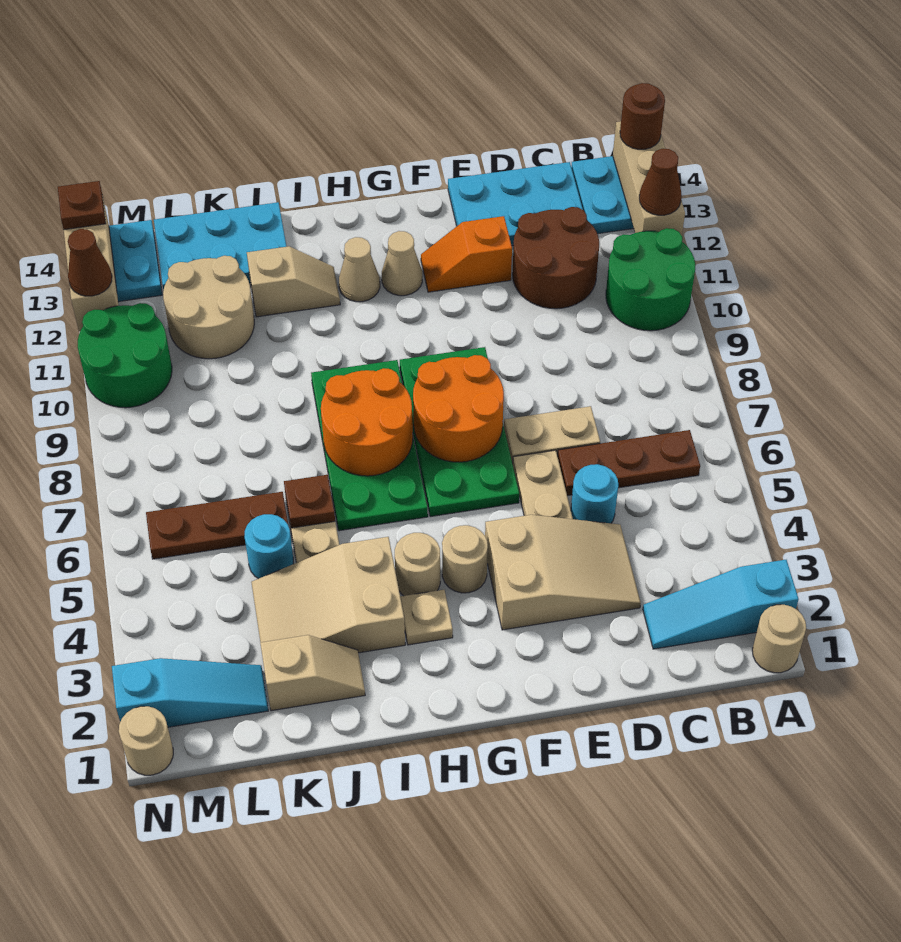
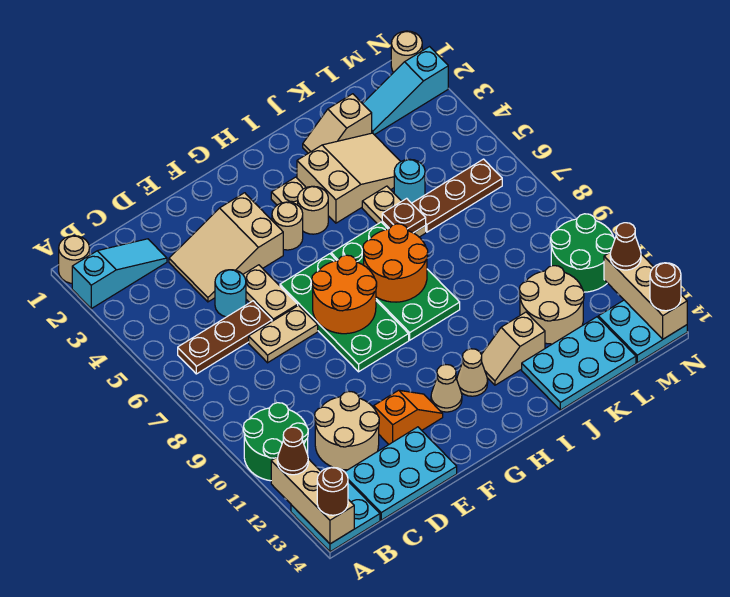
brown 2x2 round brick [512,207,599,309] -> tan 2x2 round brick [315,391,379,470]
brown 1x1 plate [58,181,106,230] -> brown 1x1 round brick [650,263,681,311]

